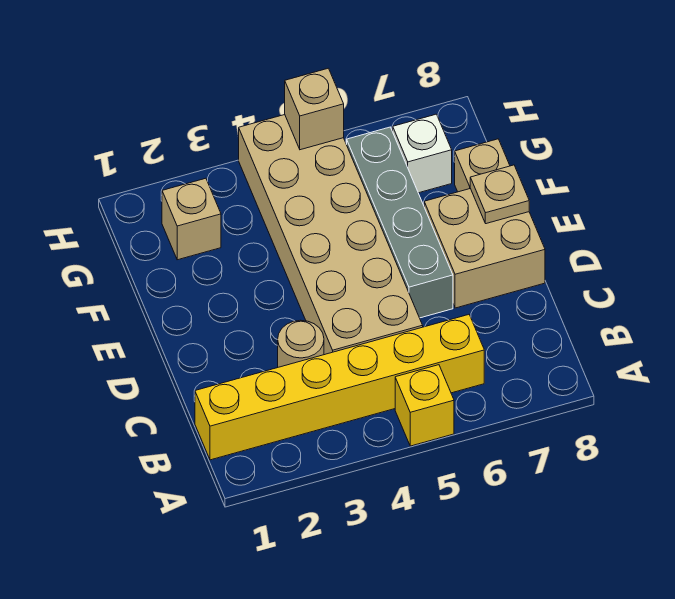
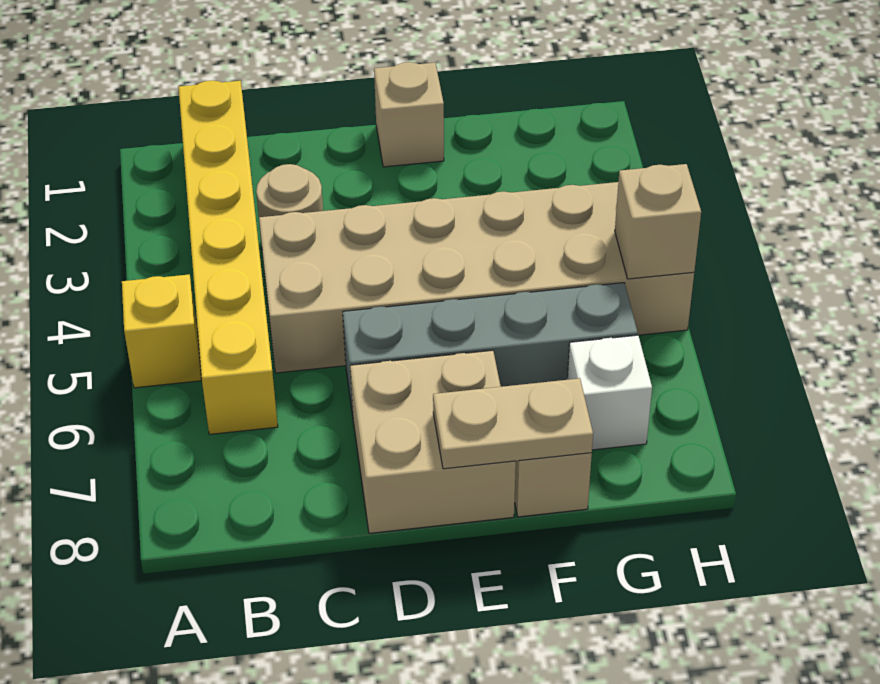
tan 1x1 plate [470,165,529,224] -> tan 1x2 plate [433,378,593,469]
tan 1x1 brick [162,178,221,260] -> tan 1x1 brick moved to [374,62,444,167]

